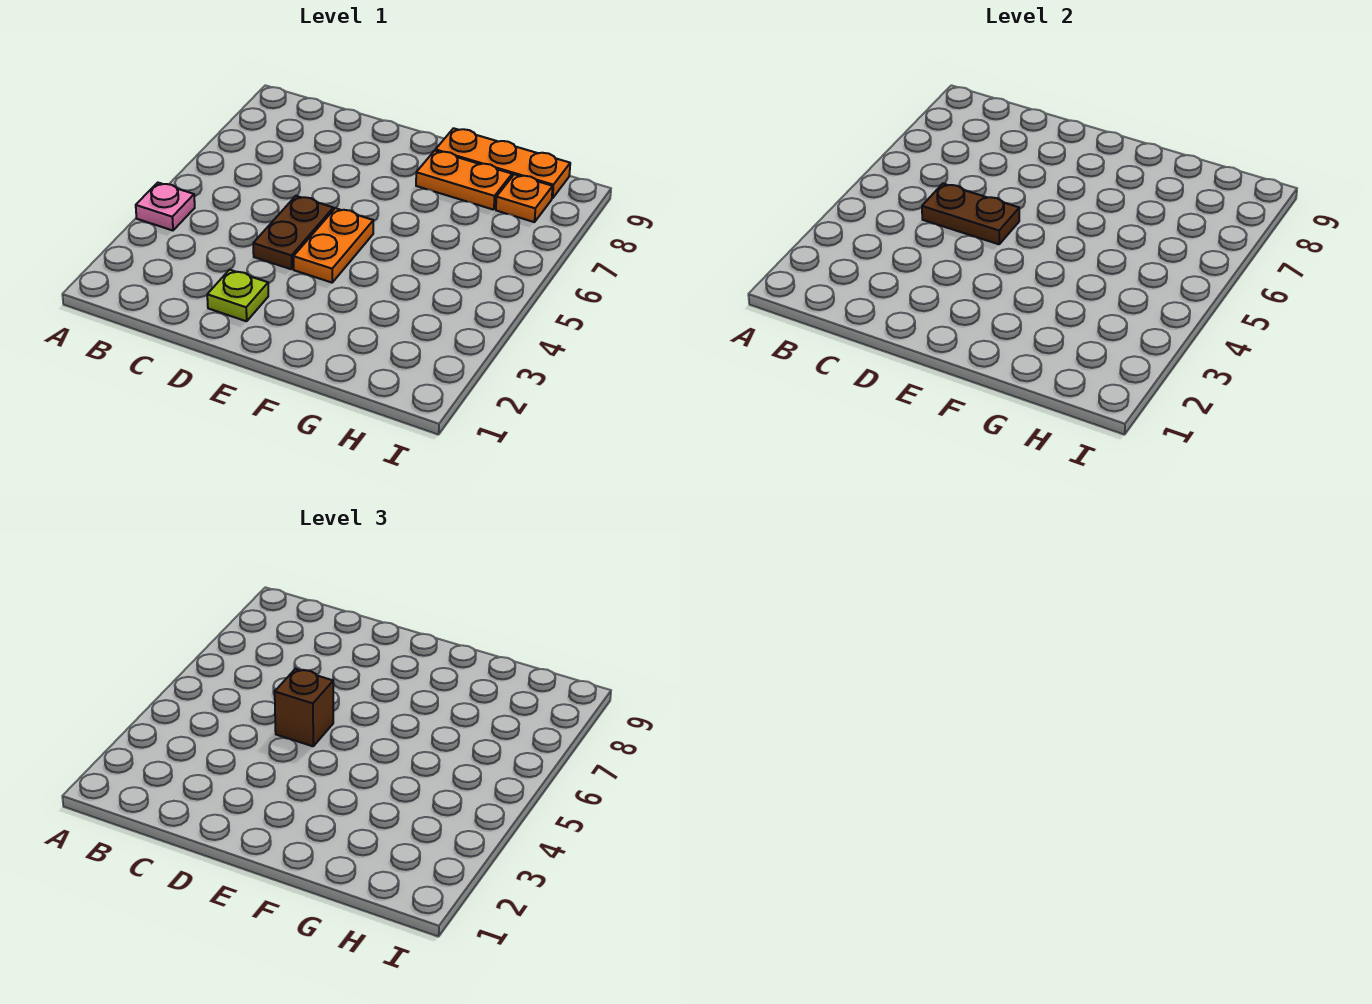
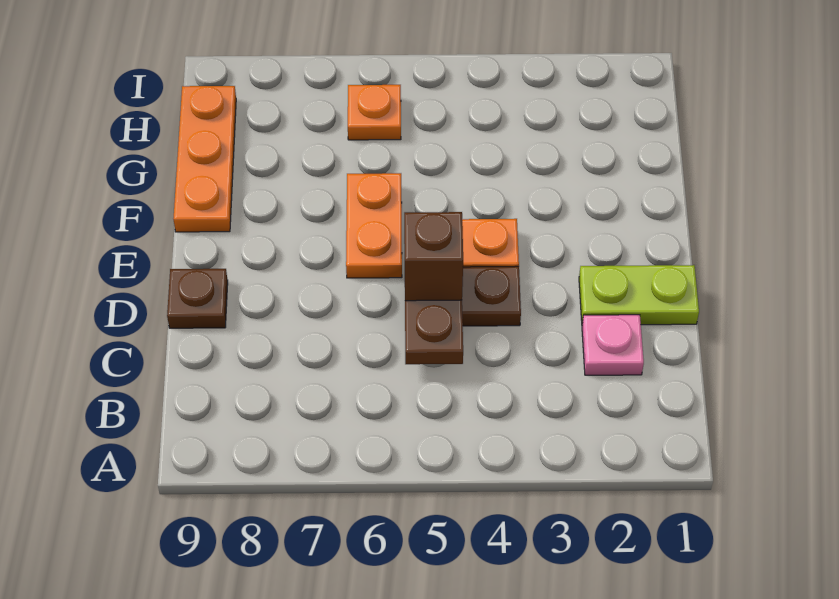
pink 1x1 plate [136,183,195,230] -> pink 1x1 plate moved to [582,315,644,375]
lime 1x1 plate [207,270,268,321] -> lime 1x2 plate [579,265,699,325]
none -> brown 1x1 plate [167,269,228,328]
orange 1x2 plate [416,151,512,210] -> orange 1x2 plate moved to [346,173,402,278]
orange 1x1 plate [496,174,553,222] -> orange 1x1 plate moved to [348,85,401,140]

